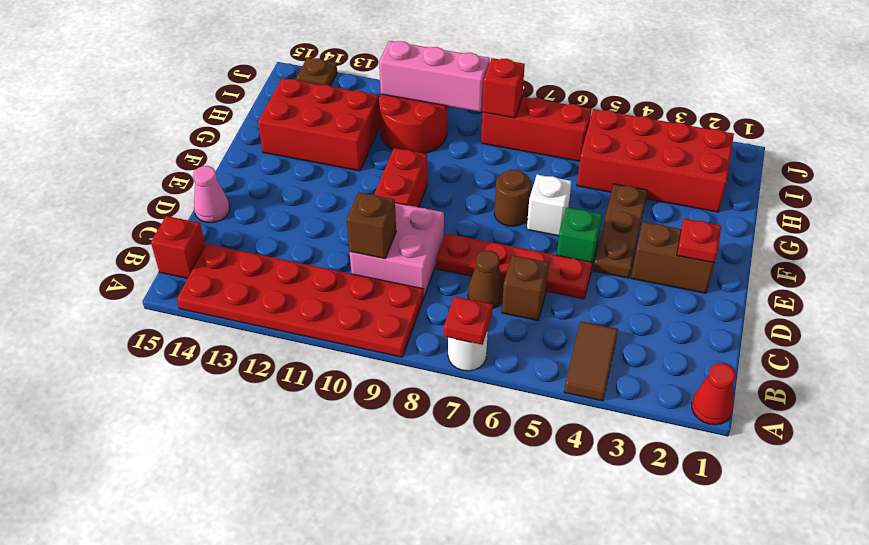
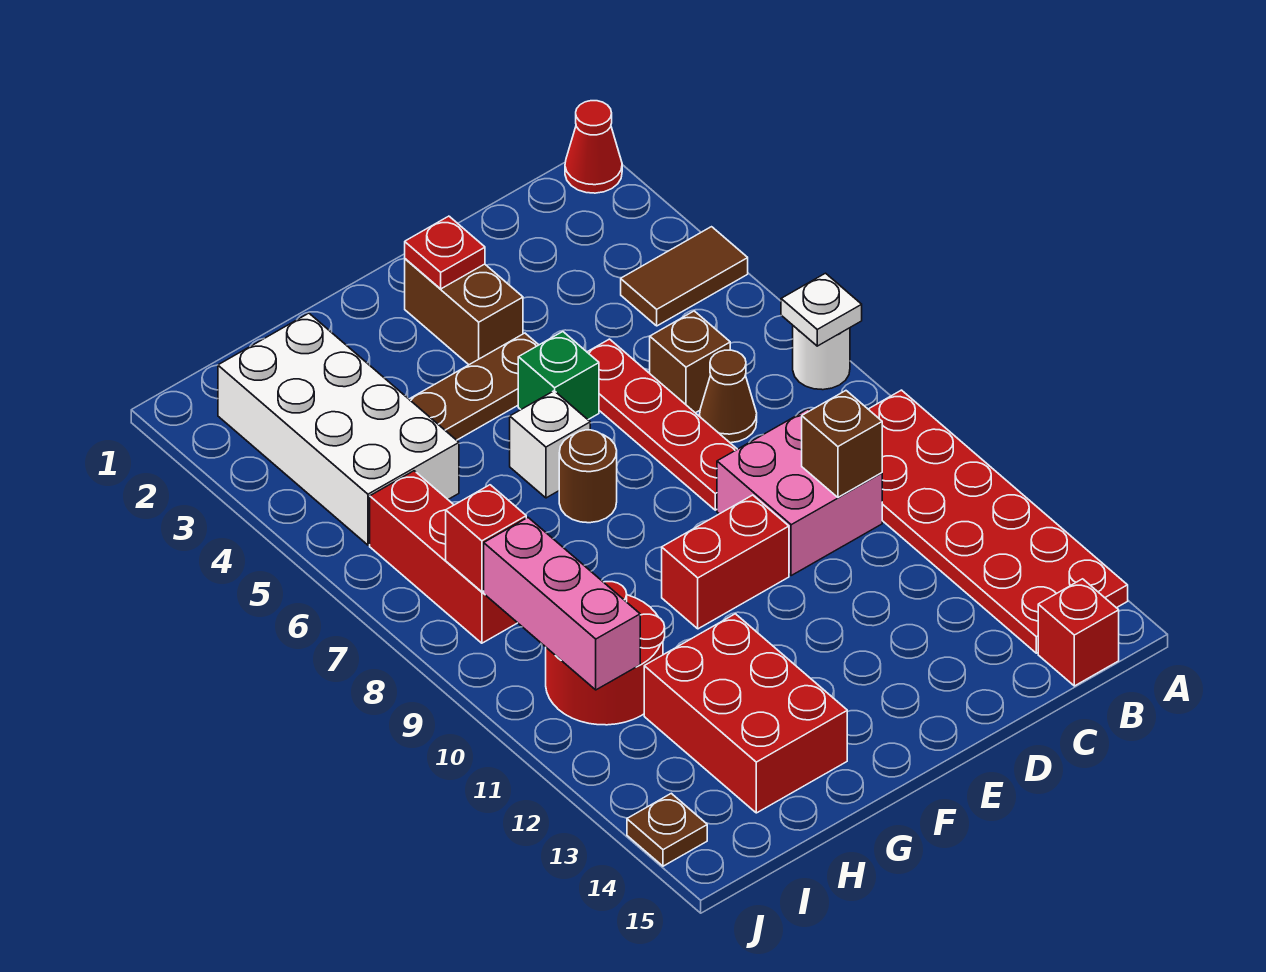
red 1x1 plate [444,296,493,345] -> white 1x1 plate [781,273,862,346]
pink 1x1 cone [193,166,230,223] -> none
red 2x4 brick [577,109,734,212] -> white 2x4 brick [218,313,459,545]

